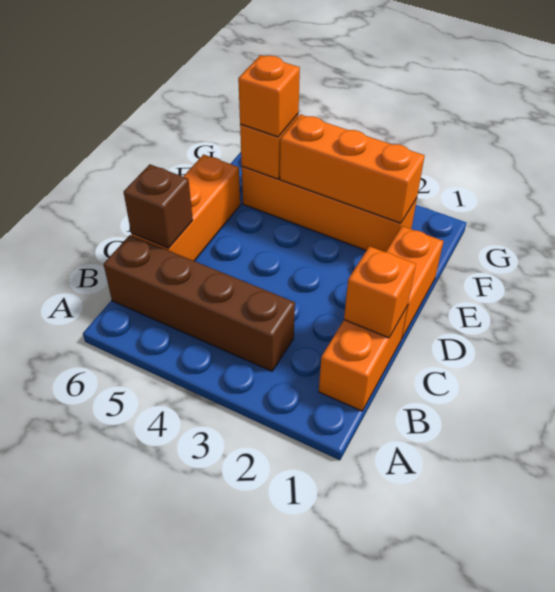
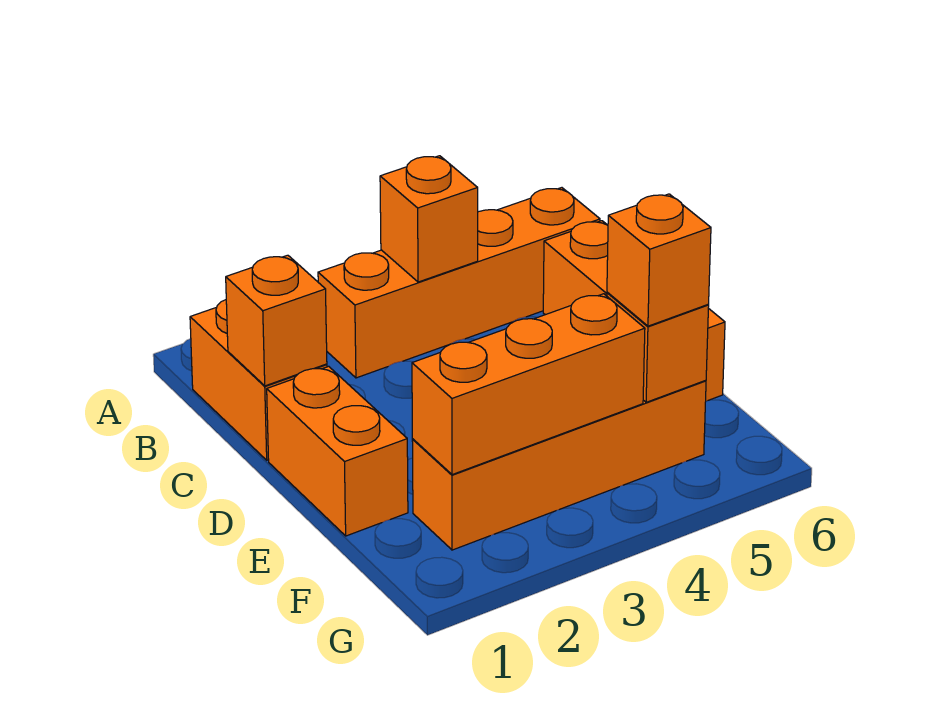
brown 1x4 brick [104,235,295,371] -> orange 1x4 brick [318,188,600,378]
none -> orange 1x1 brick [380,156,478,282]
brown 1x1 brick [124,164,193,248] -> none

